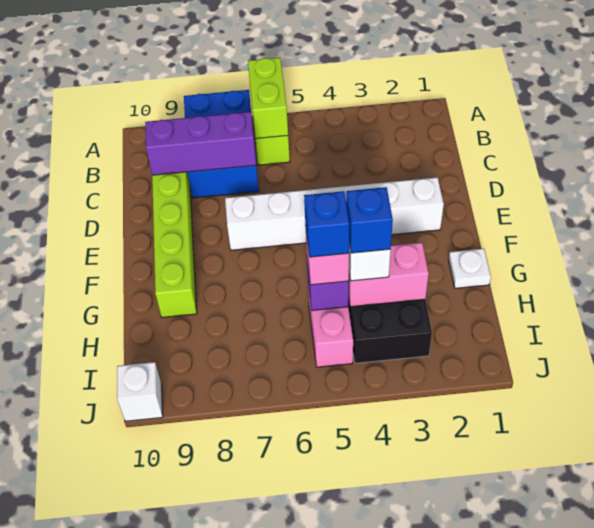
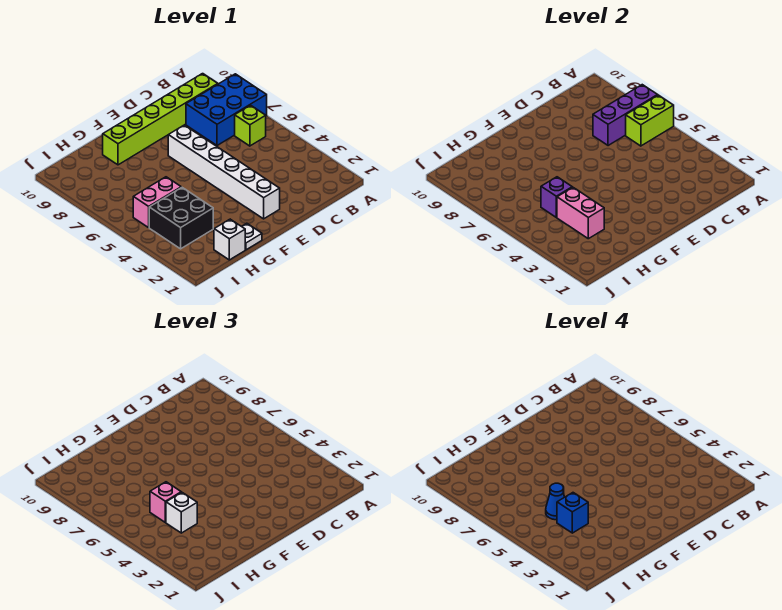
purple 1x3 brick [145,112,256,175] -> purple 1x3 brick turned to [593,85,658,146]
blue 1x1 brick [304,191,349,257] -> blue 1x1 cone [546,483,564,520]
white 1x1 brick [117,362,163,421] -> white 1x1 brick moved to [214,219,245,260]

